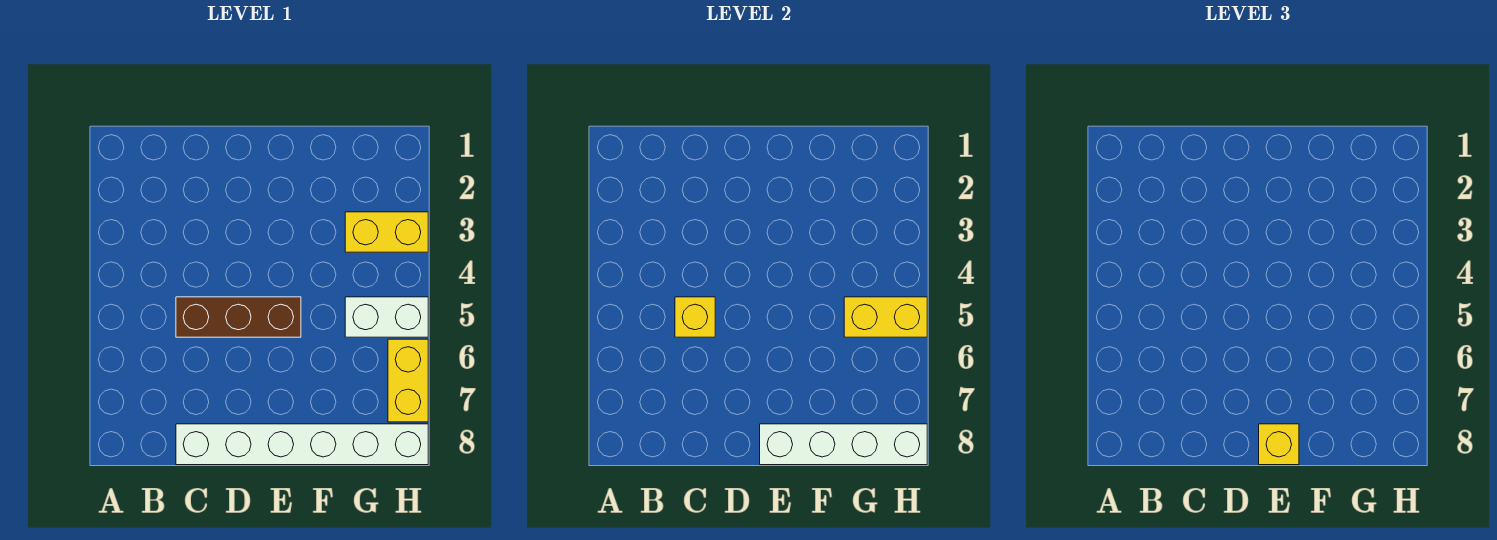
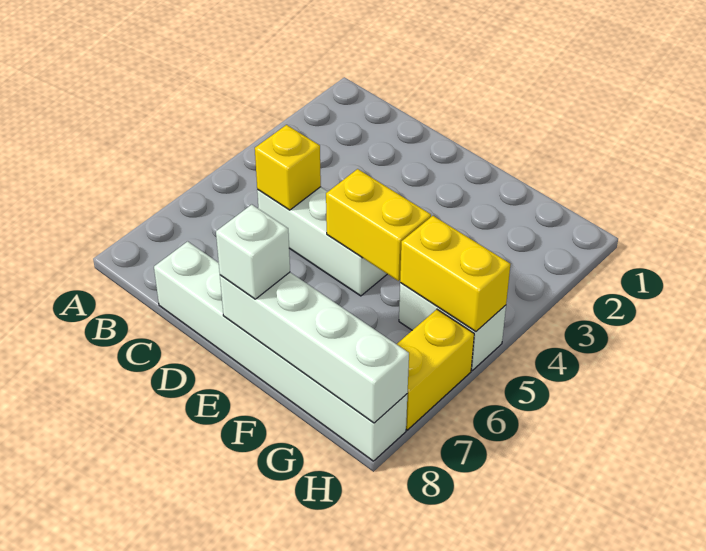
brown 1x3 brick [176,297,301,337] -> white 1x3 brick [257,187,387,296]
yellow 1x1 brick [1259,424,1299,465] -> white 1x1 brick [216,205,290,299]
yellow 1x2 brick [345,212,428,252] -> yellow 1x2 brick moved to [326,169,431,281]

